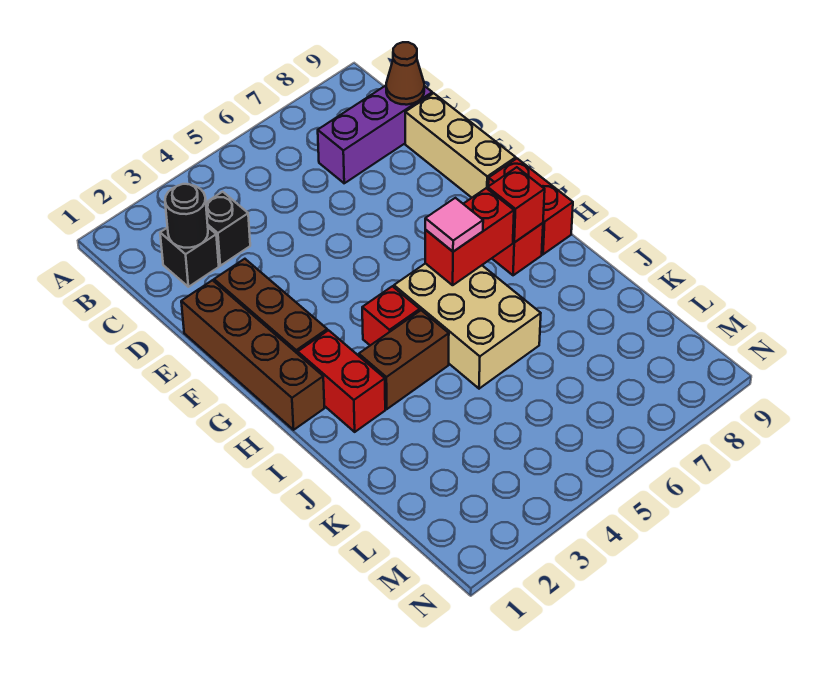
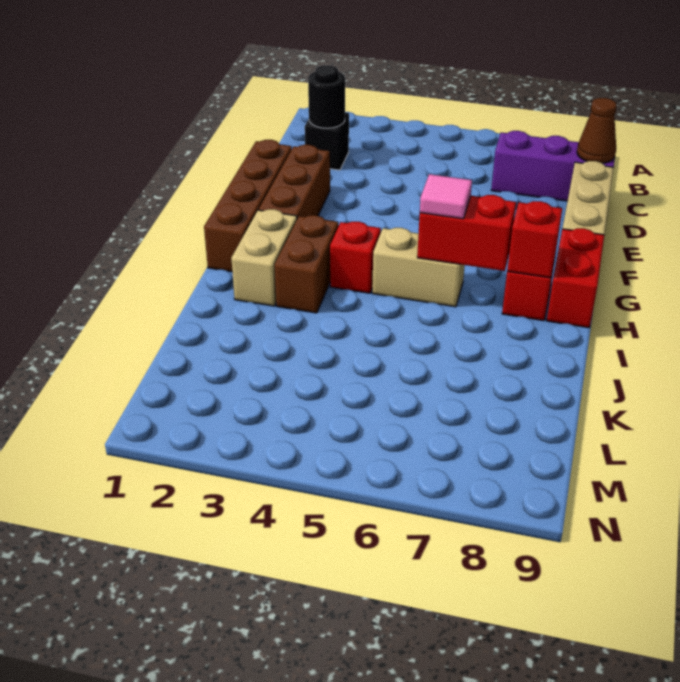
black 1x1 brick [206,192,250,266] -> none
red 1x2 brick [298,330,385,432] -> tan 1x2 brick [231,209,297,306]
tan 2x3 brick [394,263,541,389] -> tan 1x2 brick [372,228,465,307]
brown 1x2 brick [359,310,449,409] -> brown 1x2 brick turned to [275,215,338,313]

